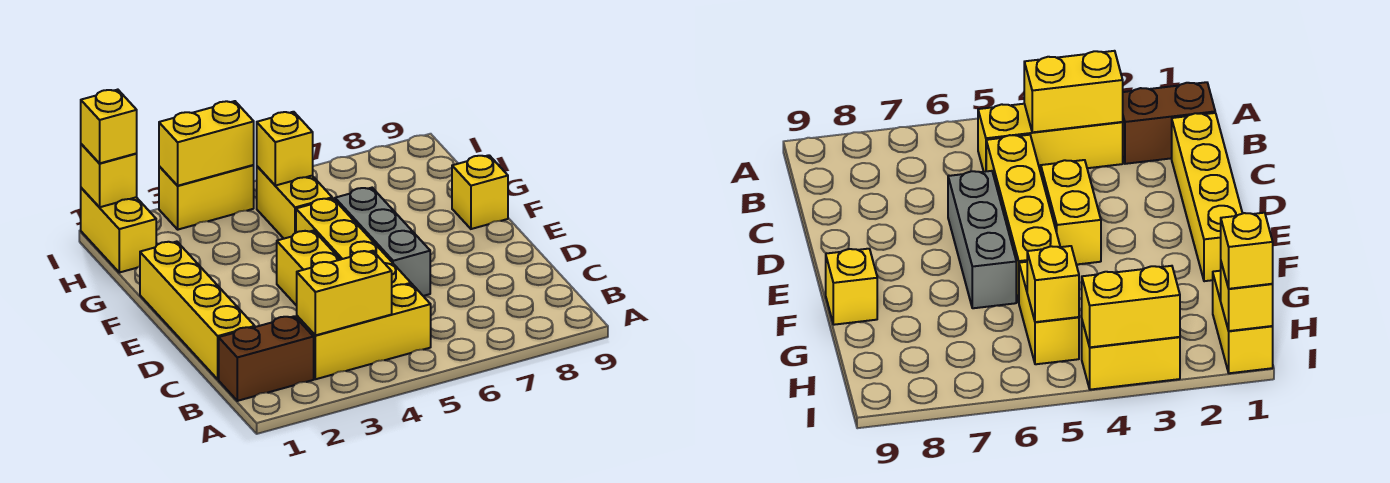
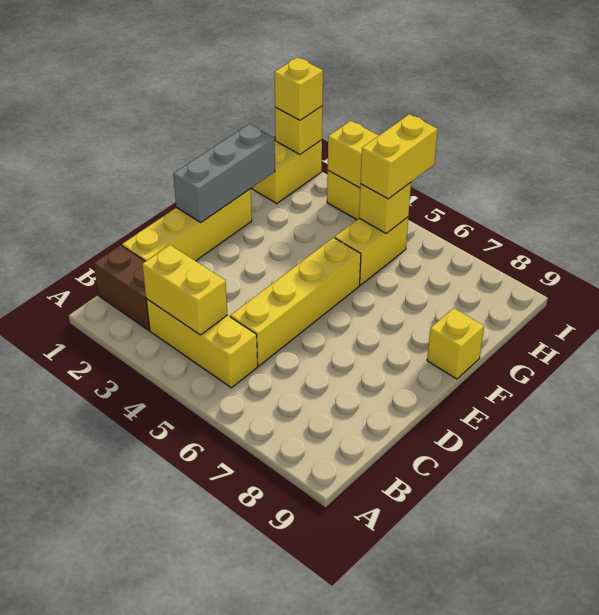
yellow 1x2 brick [277,231,341,306] -> yellow 1x2 brick moved to [360,114,438,199]
grey 1x3 brick [335,188,430,296] -> grey 1x3 brick moved to [173,124,275,222]

